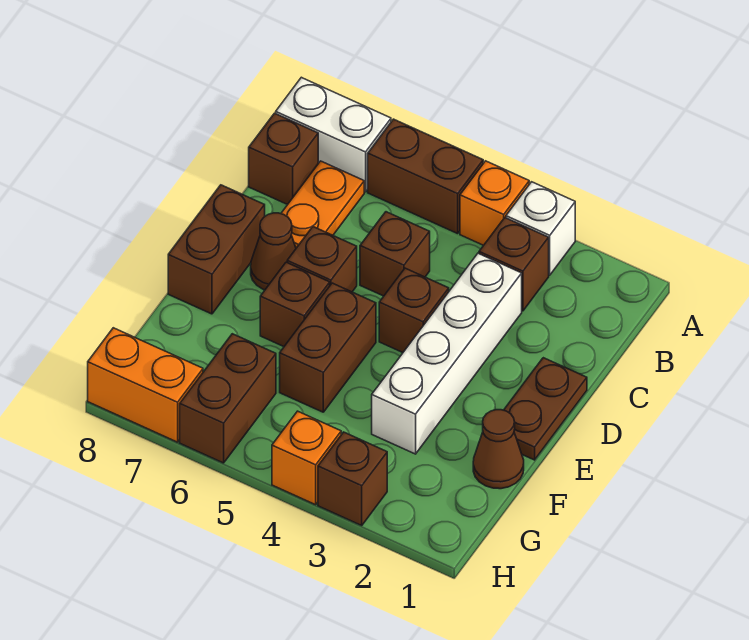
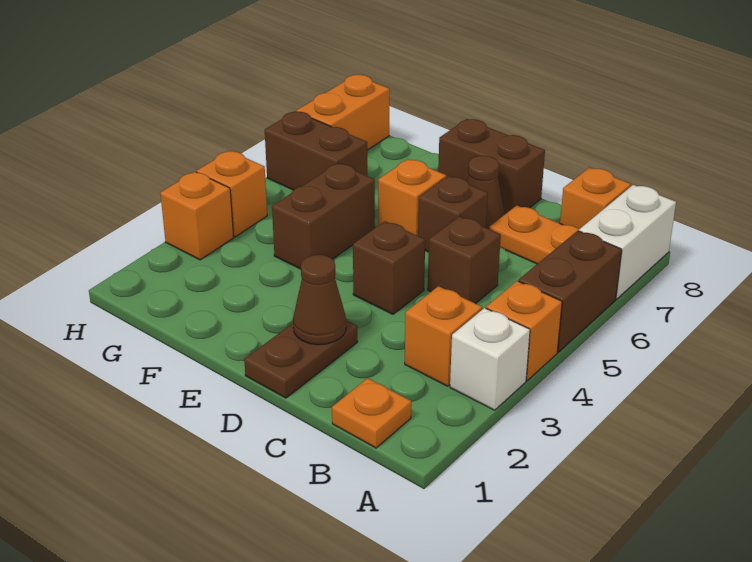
none -> orange 1x1 plate [332,378,411,448]
brown 1x1 brick [479,218,549,311] -> orange 1x1 brick [405,286,482,386]
brown 1x1 brick [249,113,318,205] -> orange 1x1 brick [560,168,631,229]
white 1x4 brick [372,253,522,454] -> none
brown 1x2 plate [504,358,587,460] -> brown 1x2 plate turned to [244,320,357,398]
brown 1x2 brick [280,283,376,412] -> brown 1x2 brick turned to [272,163,375,269]
brown 1x1 brick [260,262,330,347] -> orange 1x1 brick [378,159,446,236]
brown 1x1 cone [473,410,524,489] -> brown 1x1 cone moved to [293,255,346,345]
brown 1x1 brick [318,432,387,525] -> orange 1x1 brick [160,172,234,260]

